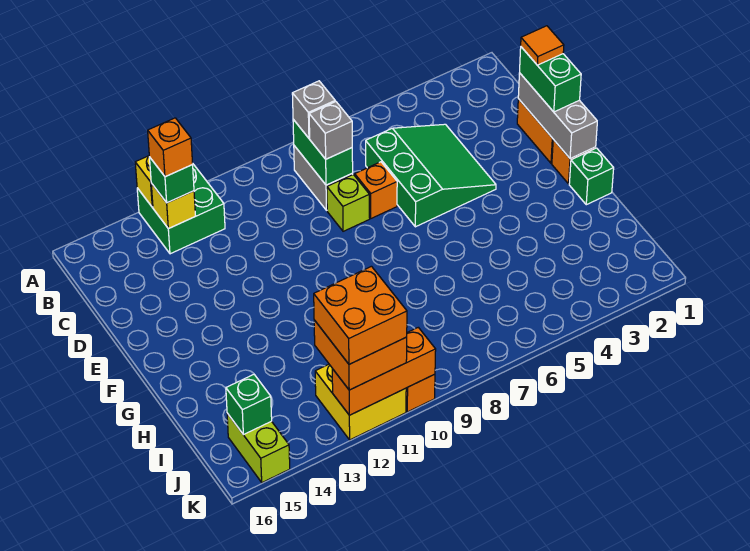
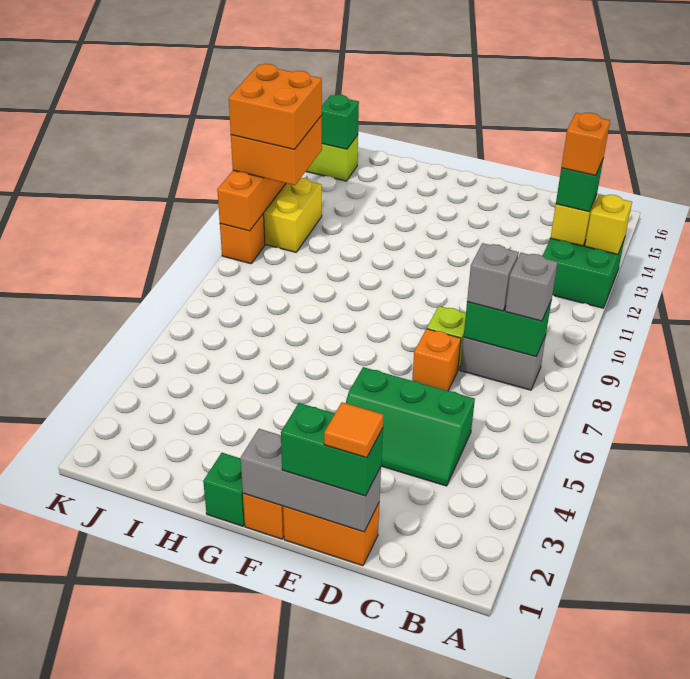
green 3x3 slope [366,124,496,227] -> green 2x3 slope [346,367,475,486]

